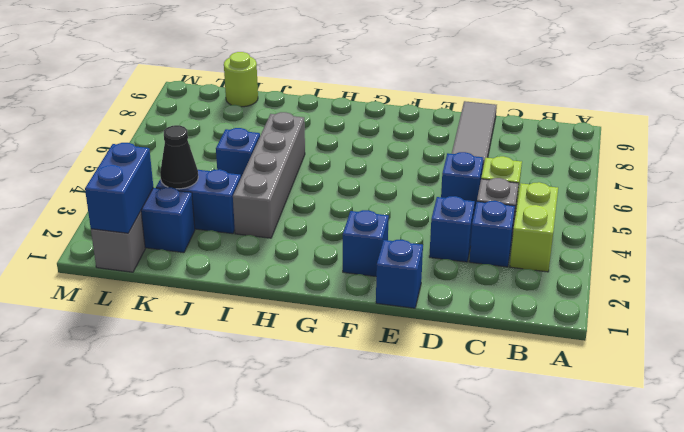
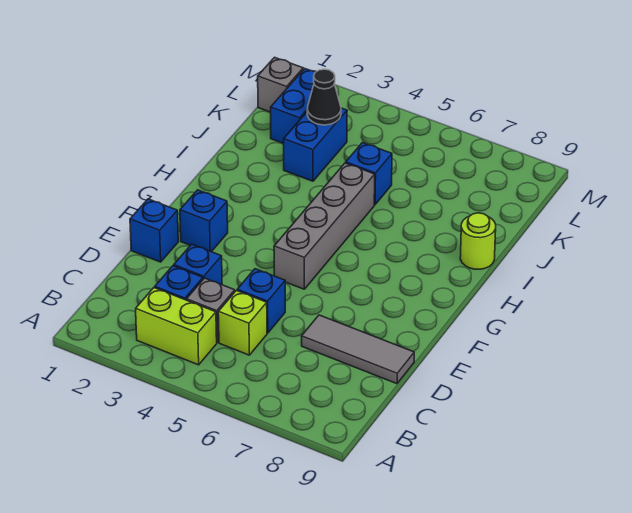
grey 1x4 brick [233,112,305,238] -> grey 1x4 brick turned to [274,163,375,289]
lime 1x1 round brick [224,52,258,107] -> lime 1x1 round brick moved to [460,213,496,269]
blue 1x2 brick [85,143,153,233] -> none

